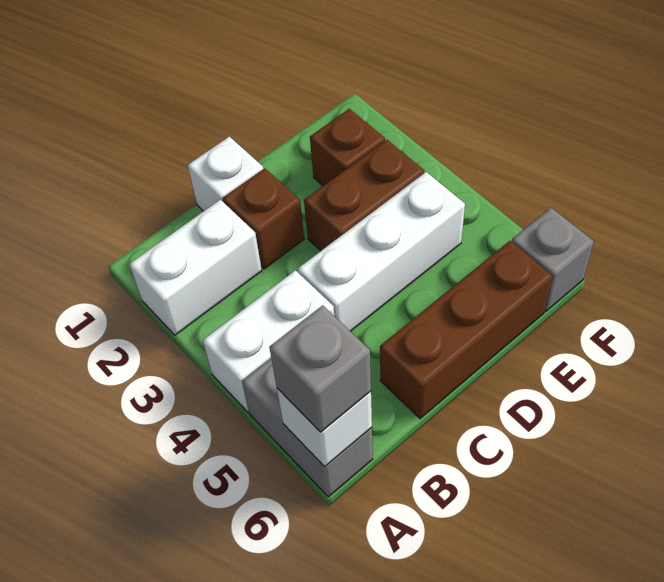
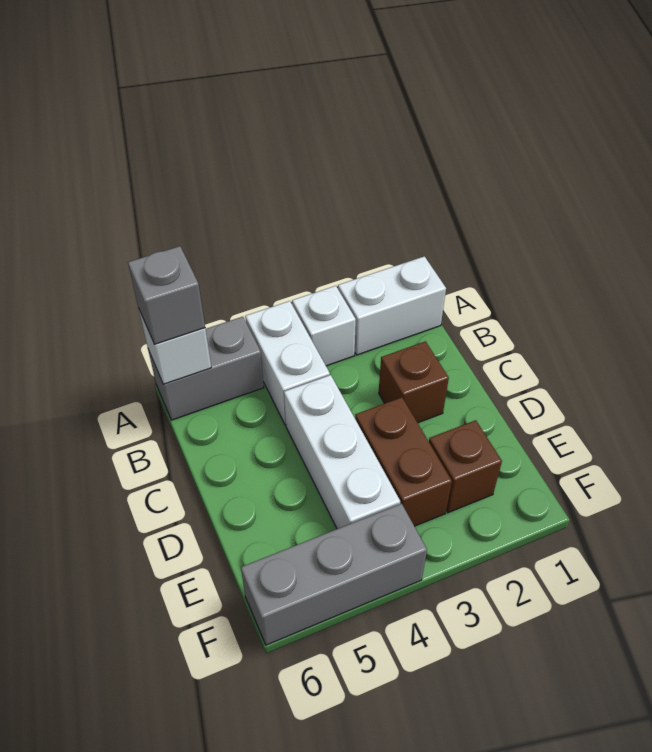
white 1x2 brick [130,200,262,335] -> white 1x2 brick turned to [338,256,446,355]
white 1x1 brick [188,136,263,211] -> white 1x1 brick moved to [292,286,356,366]
brown 1x3 brick [380,241,553,419] -> none
grey 1x1 brick [512,208,594,311] -> grey 1x3 brick [241,504,427,645]

